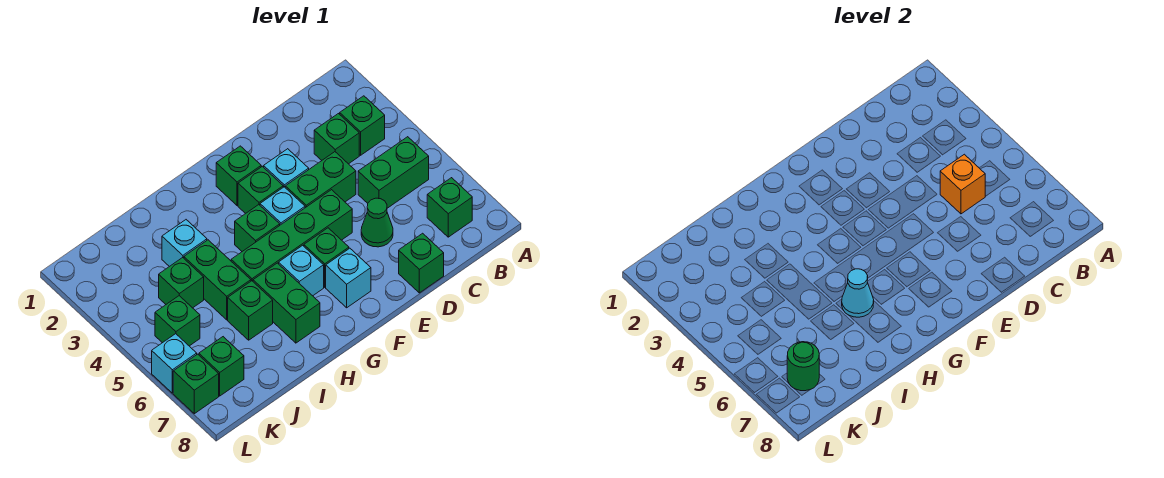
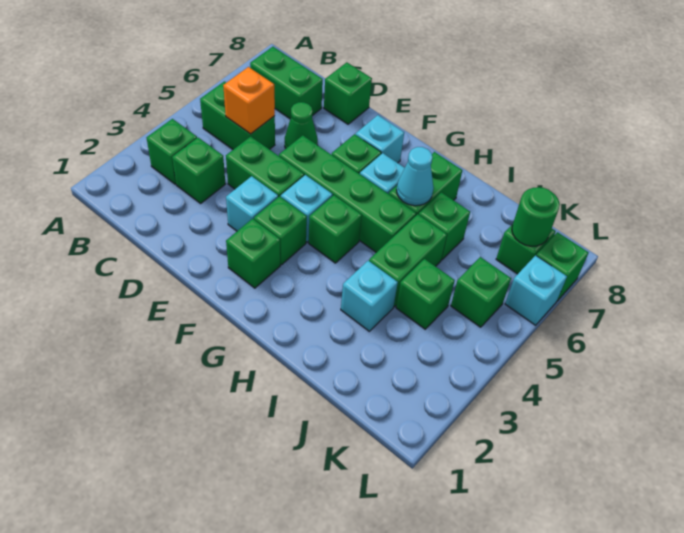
green 1x1 brick [427,178,472,237] -> green 1x2 brick [250,47,323,119]

